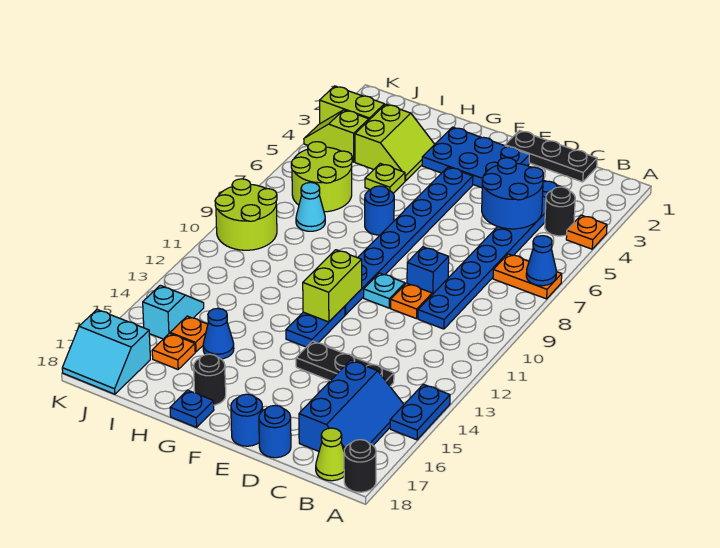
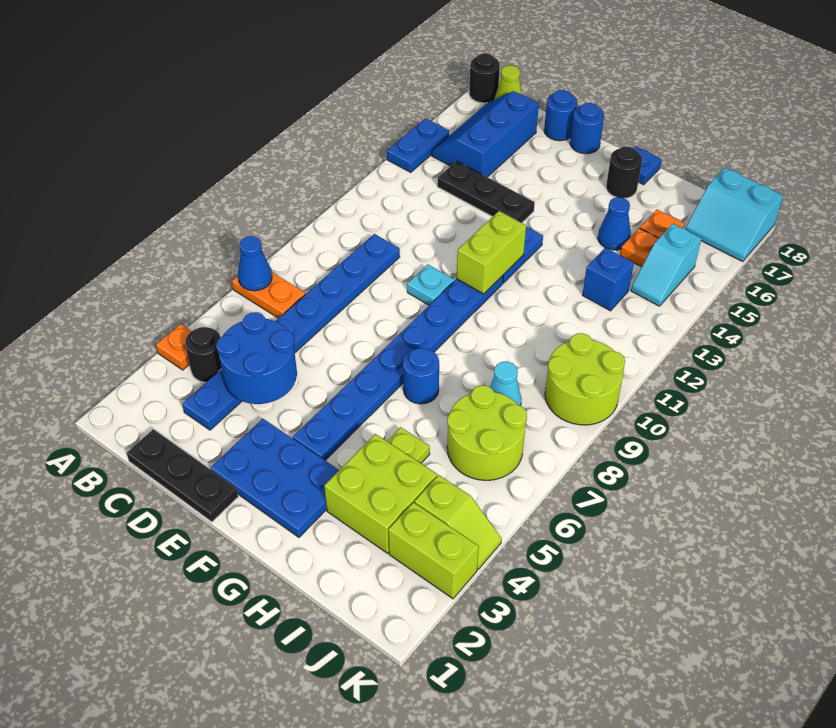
blue 1x1 brick [407,247,449,295] -> blue 1x1 brick moved to [583,248,634,311]
orange 1x1 plate [391,283,432,319] -> none
lime 2x2 slope [355,104,435,181] -> lime 2x2 brick [324,434,437,553]
cyan 2x2 slope [62,310,150,394] -> cyan 2x2 slope turned to [686,168,783,262]

